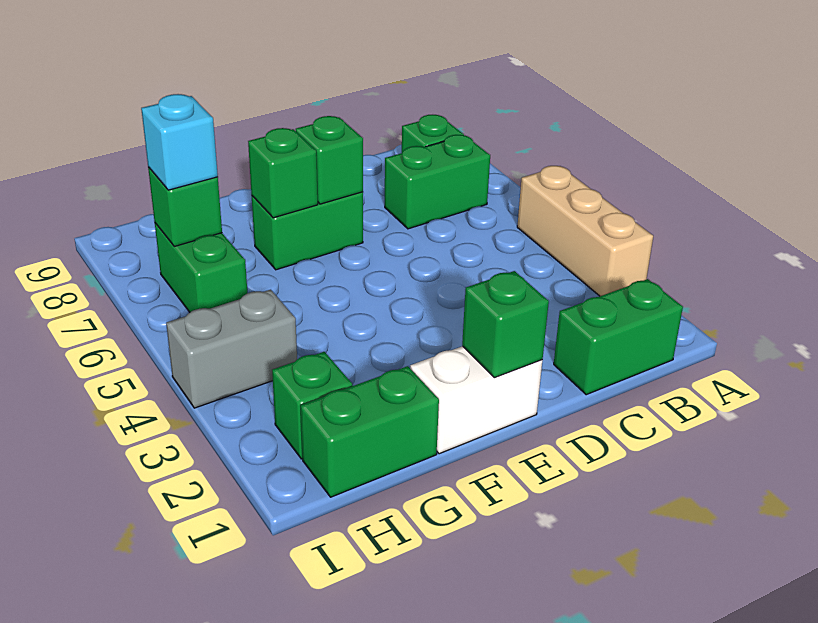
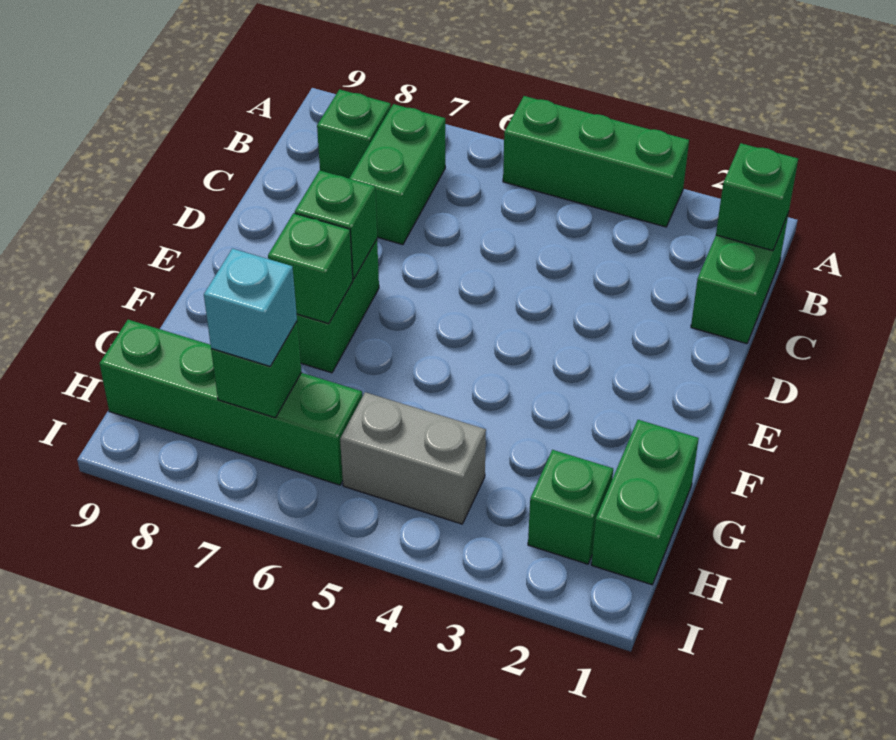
tan 1x3 brick [517,166,653,296] -> green 1x3 brick [503,96,689,227]
white 1x2 brick [410,346,542,454] -> none
green 1x1 brick [462,271,549,378] -> green 1x1 brick moved to [716,143,798,251]
grey 1x2 brick [166,290,297,408] -> grey 1x2 brick turned to [340,392,486,524]
green 1x2 brick [155,223,247,312] -> green 1x4 brick [100,320,362,485]

